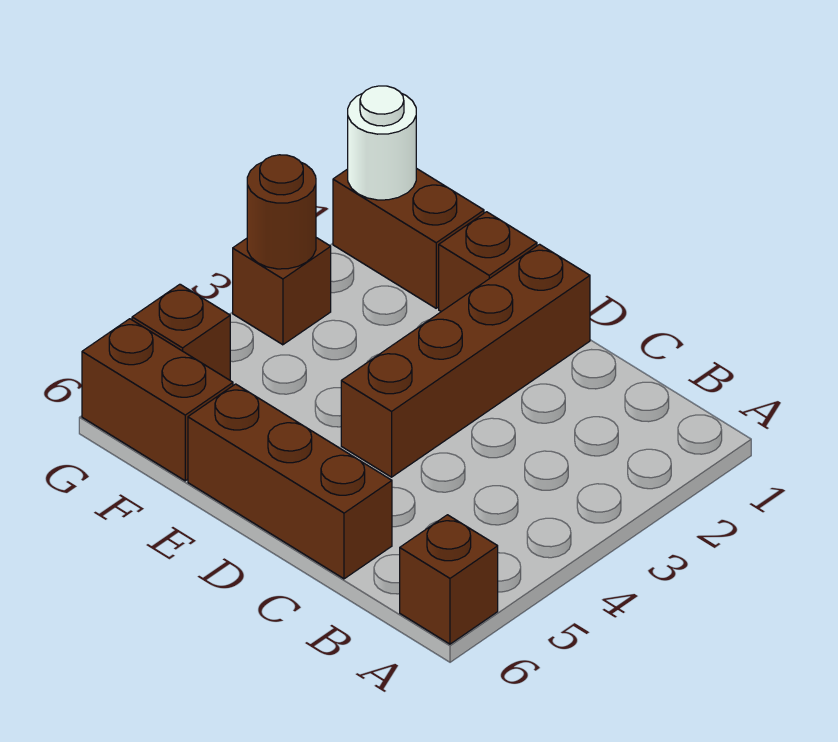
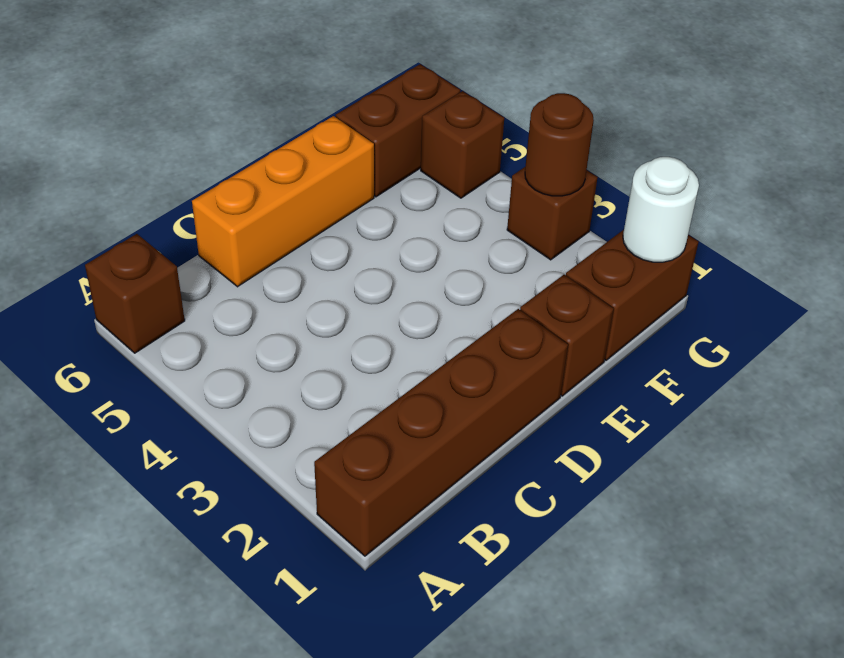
brown 1x3 brick [188,384,392,579] -> orange 1x3 brick [192,116,374,287]
brown 1x4 brick [341,244,590,477] -> brown 1x4 brick turned to [314,309,568,556]

